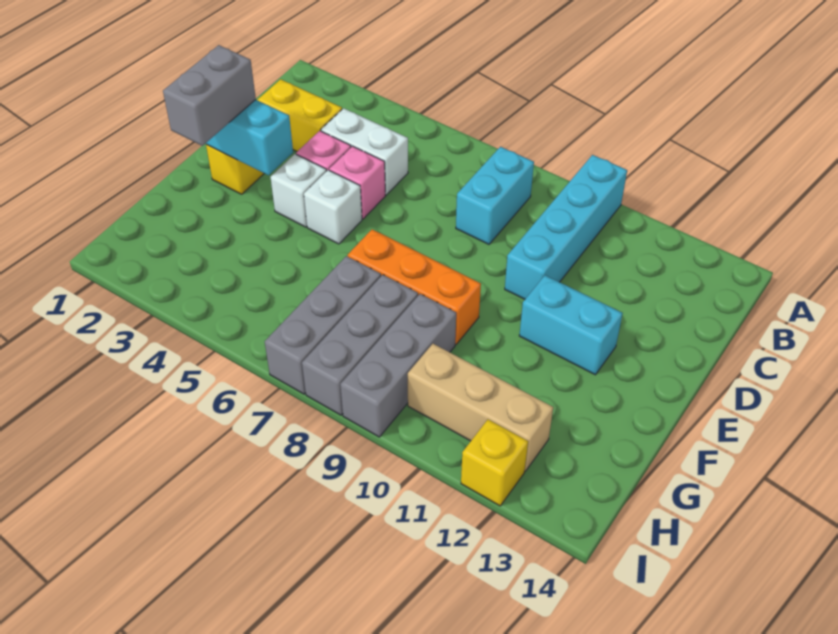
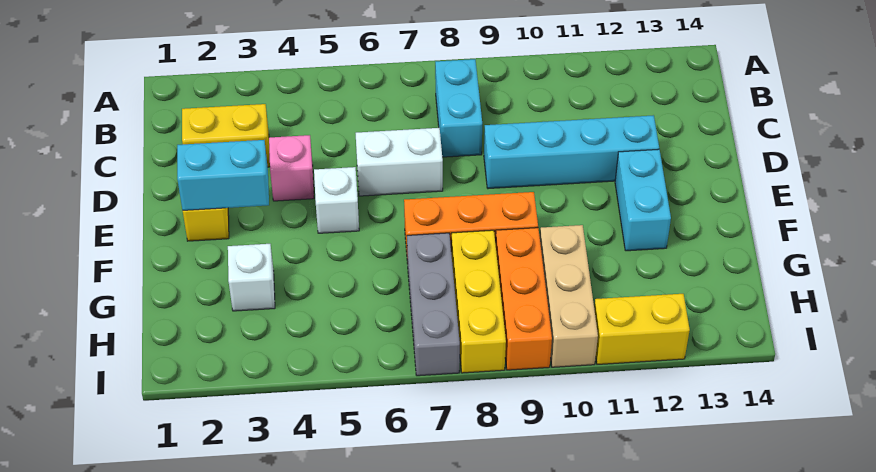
cyan 1x4 brick [505,155,627,299] -> cyan 1x4 brick turned to [484,115,659,189]
white 1x2 brick [321,108,408,195] -> white 1x2 brick moved to [356,128,443,196]
pink 1x1 brick [329,146,385,219] -> none
grey 1x2 brick [163,45,256,146] -> none
white 1x1 brick [270,154,326,227] -> white 1x1 brick moved to [228,244,275,311]
cyan 1x2 brick [519,275,623,375] -> cyan 1x2 brick turned to [615,149,671,251]
grey 1x3 brick [302,275,418,415] -> yellow 1x3 brick [451,230,506,373]
grey 1x3 brick [340,294,456,437] -> orange 1x3 brick [496,228,552,370]
tan 1x3 brick [408,344,553,471] -> tan 1x3 brick turned to [540,225,598,367]
yellow 1x1 brick [461,420,528,506] -> yellow 1x2 brick [594,294,690,364]

